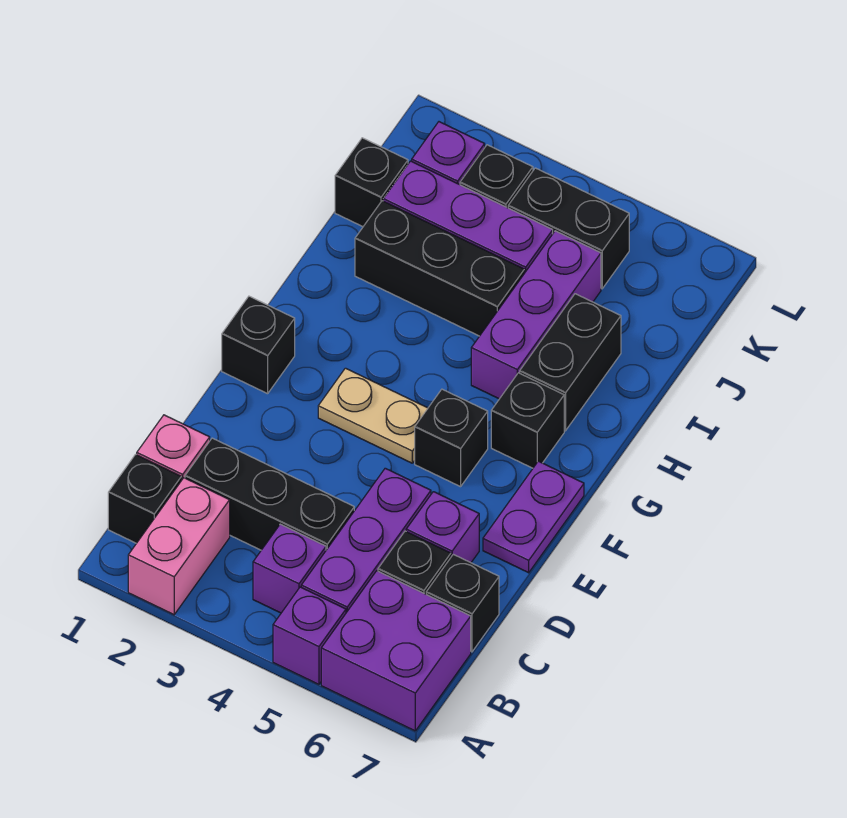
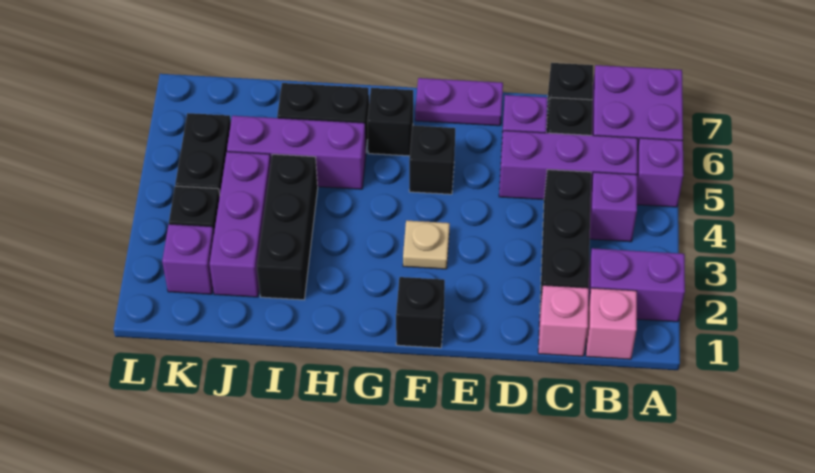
pink 1x2 brick [128,478,230,615] -> purple 1x2 brick [588,248,685,322]
black 1x1 brick [108,454,181,543] -> pink 1x1 brick [586,288,637,359]
tan 1x2 plate [318,368,428,463] -> tan 1x1 plate [403,221,450,269]
black 1x1 brick [335,138,408,227] -> none

